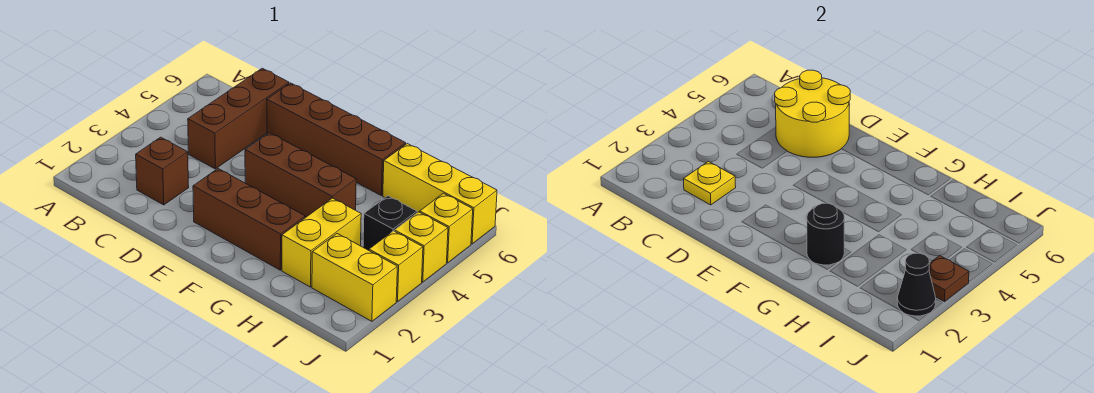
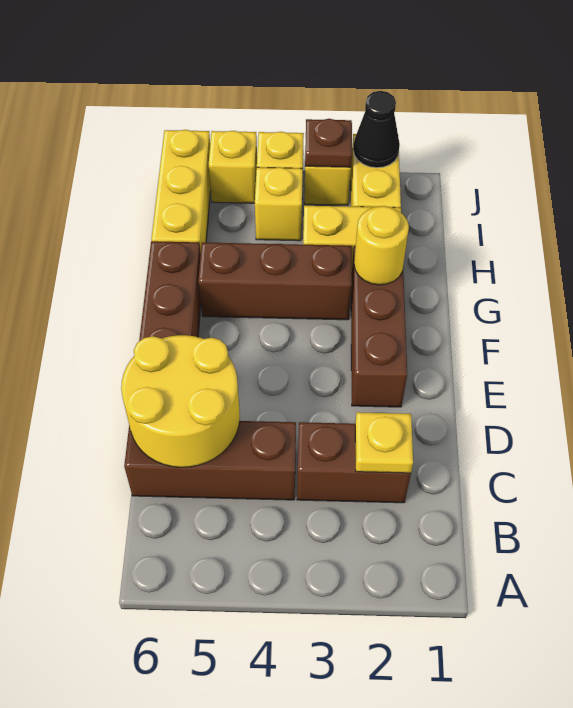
brown 1x1 brick [136,137,189,205] -> brown 1x2 brick [297,422,411,503]
brown 1x3 brick [245,133,356,218] -> brown 1x3 brick turned to [198,242,352,320]
black 1x1 round brick [807,203,844,265] -> yellow 1x1 round brick [354,206,409,285]
black 1x1 brick [363,196,417,250] -> yellow 1x1 brick [255,167,303,241]

